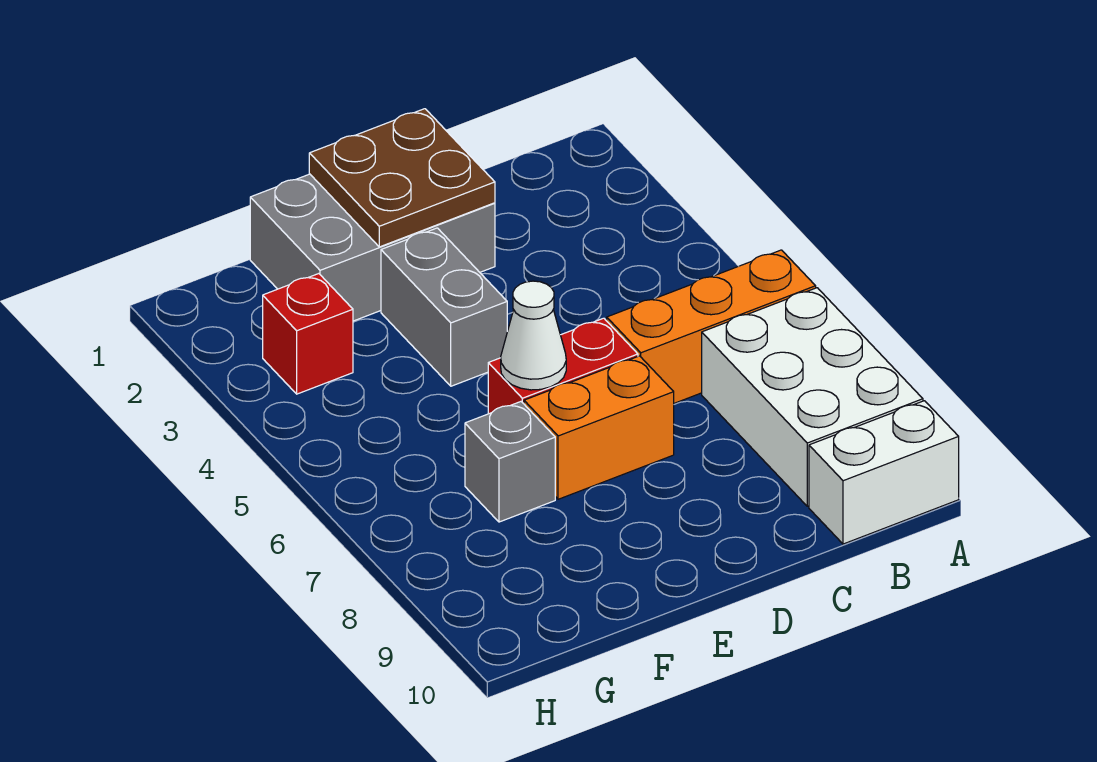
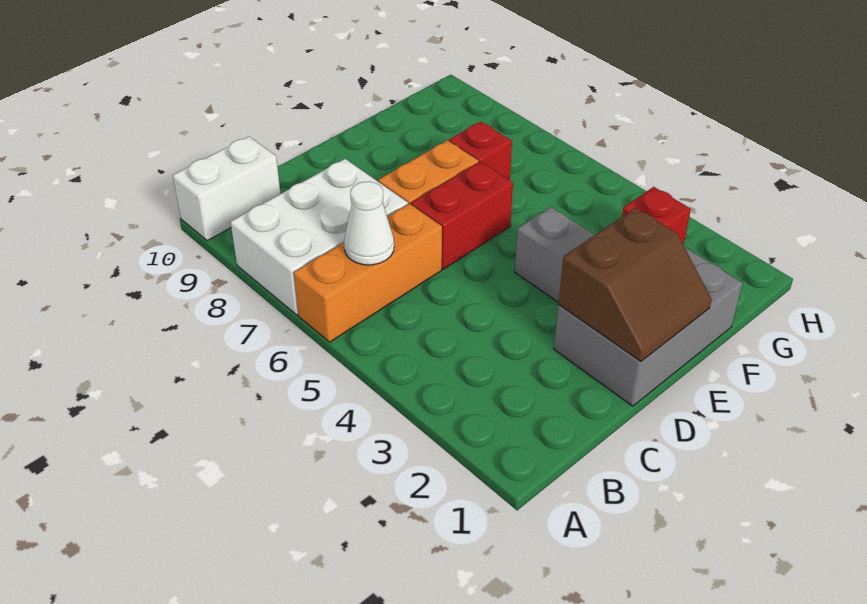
white 2x3 brick [702,288,923,506] -> white 2x3 brick turned to [231,159,408,315]
brown 2x2 plate [309,109,495,247] -> brown 2x2 slope [559,208,712,361]
white 1x1 cone [501,281,566,390] -> white 1x1 cone moved to [344,182,394,265]
grey 1x1 brick [465,402,555,522] -> red 1x1 brick [449,121,512,180]

